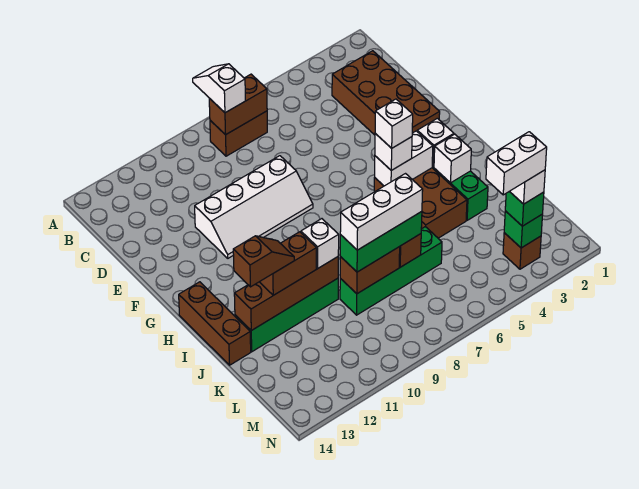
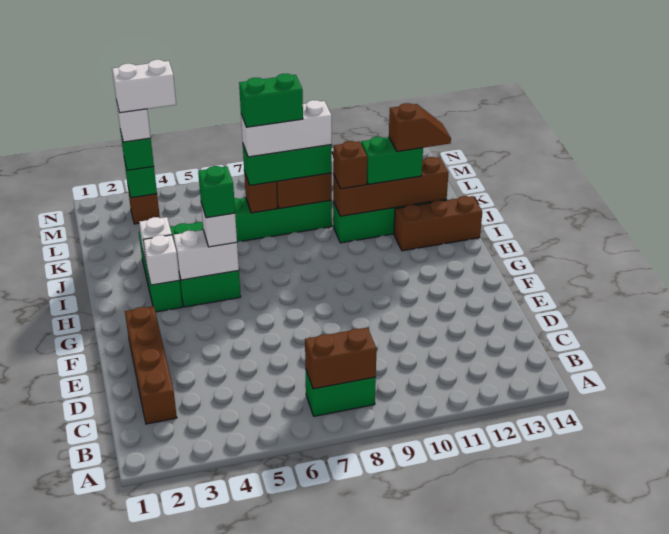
white 1x2 slope [193,64,245,113] -> none
brown 1x2 brick [210,111,267,156] -> green 1x2 brick [306,370,376,416]
brown 2x4 brick [332,51,440,135] -> brown 1x4 brick [125,306,177,424]
white 2x4 slope [195,156,313,258] -> none
brown 2x3 brick [374,168,467,238] -> green 2x3 brick [170,222,241,307]
white 1x1 brick [375,99,413,148] -> green 1x1 brick [198,166,235,218]
brown 1x3 brick [179,282,251,365] -> brown 1x3 brick turned to [394,196,482,251]
white 1x1 brick [301,219,339,269] -> brown 1x1 brick [333,141,367,189]
brown 1x2 brick [260,232,316,295] -> green 1x2 brick [361,137,423,184]
brown 1x2 slope [233,236,294,287] -> brown 1x2 slope turned to [389,103,451,152]
none -> green 1x2 brick [239,74,303,127]

